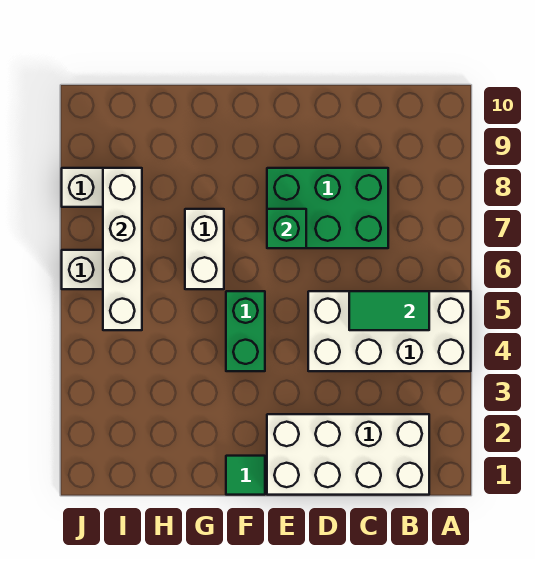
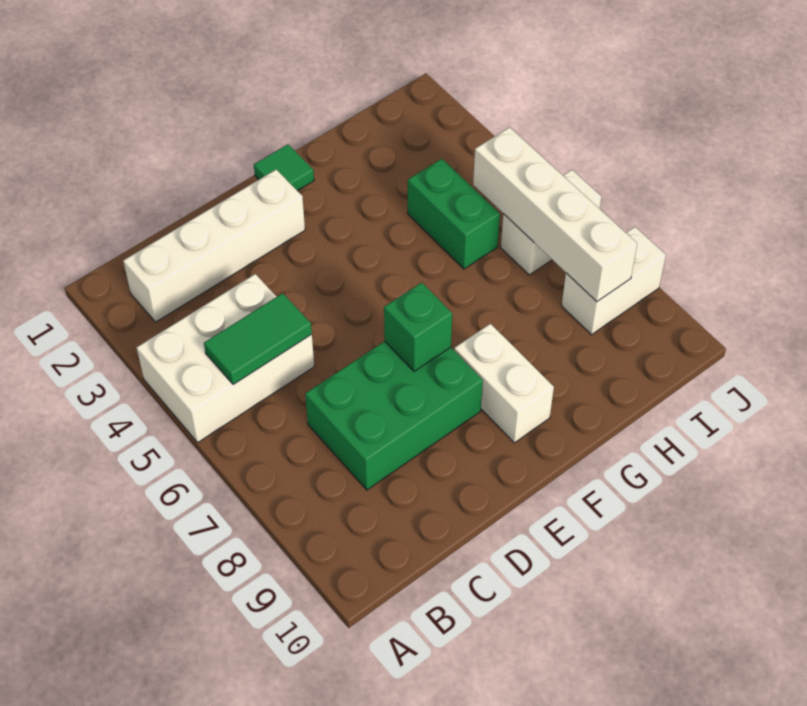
white 2x4 brick [308,291,471,371] -> white 2x3 brick [136,274,314,442]
white 2x4 brick [267,414,429,495] -> white 1x4 brick [123,170,305,322]
green 1x2 brick [226,291,265,371] -> green 1x2 brick moved to [408,159,500,269]
white 1x2 brick [185,209,224,289] -> white 1x2 brick moved to [454,324,554,443]

